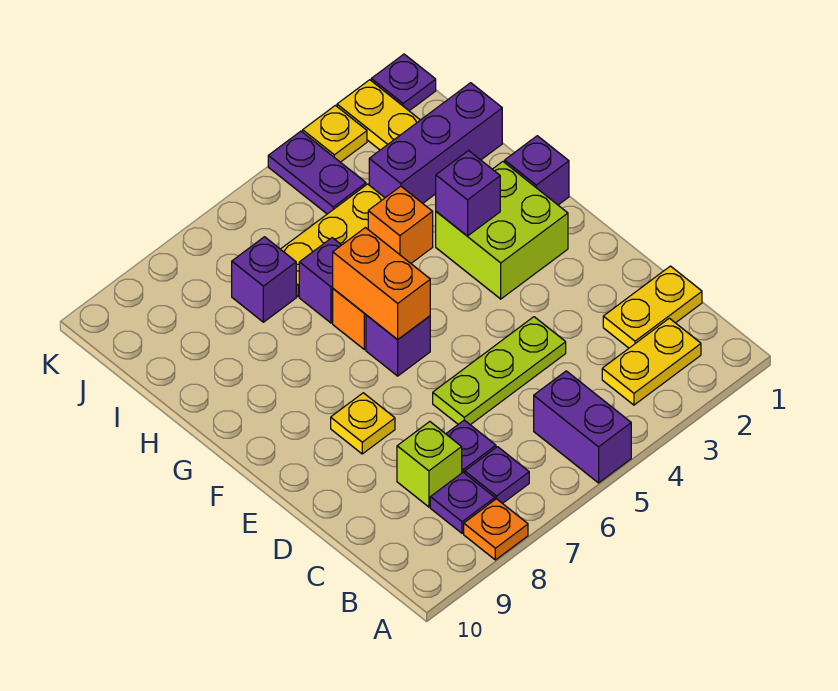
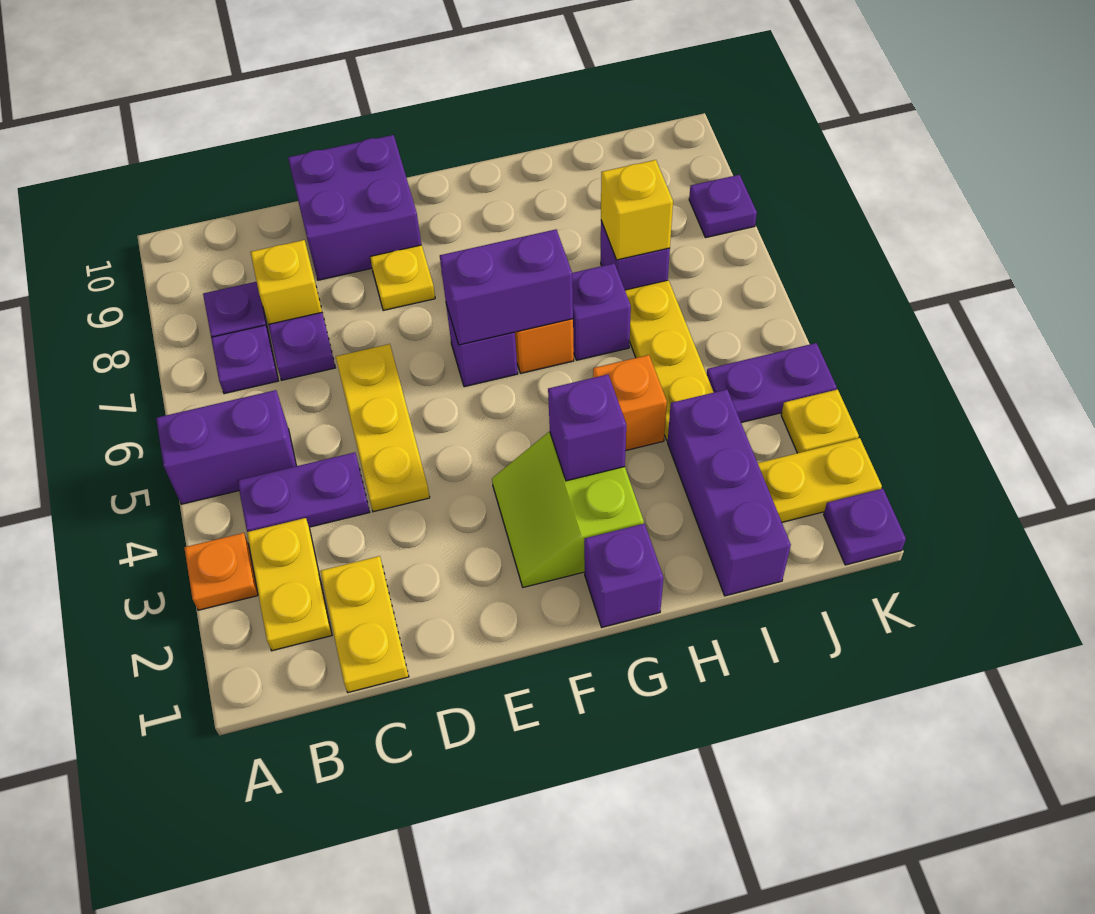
orange 1x1 plate [464,499,528,560] -> orange 1x1 plate moved to [184,533,258,610]
none -> purple 1x2 plate [238,452,370,532]
lime 1x1 brick [397,422,462,507] -> yellow 1x1 brick [250,240,322,324]
lime 1x3 plate [433,317,566,425] -> yellow 1x3 plate [336,344,430,512]
none -> purple 2x2 brick [288,135,421,280]
lime 2x2 brick [436,162,568,299] -> lime 2x2 slope [492,432,644,587]
orange 1x2 brick [333,228,430,340] -> purple 1x2 brick [440,229,573,345]
none -> yellow 1x1 brick [601,160,673,260]
none -> purple 1x1 plate [689,175,757,238]

